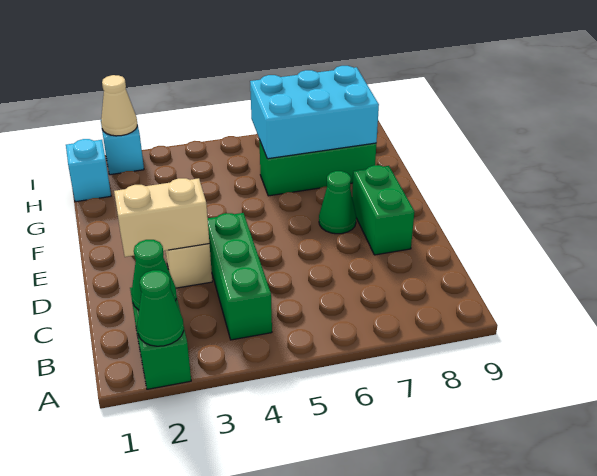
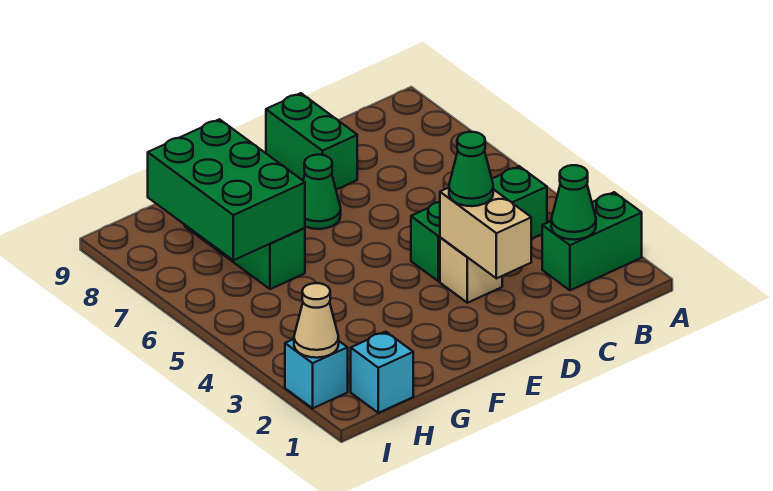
green 1x1 cone [137,270,184,346] -> green 1x1 cone moved to [449,132,493,206]
green 1x2 brick [352,165,415,255] -> green 1x2 brick turned to [266,93,357,190]
cyan 2x3 brick [250,66,379,159] -> green 2x3 brick [148,119,305,260]

